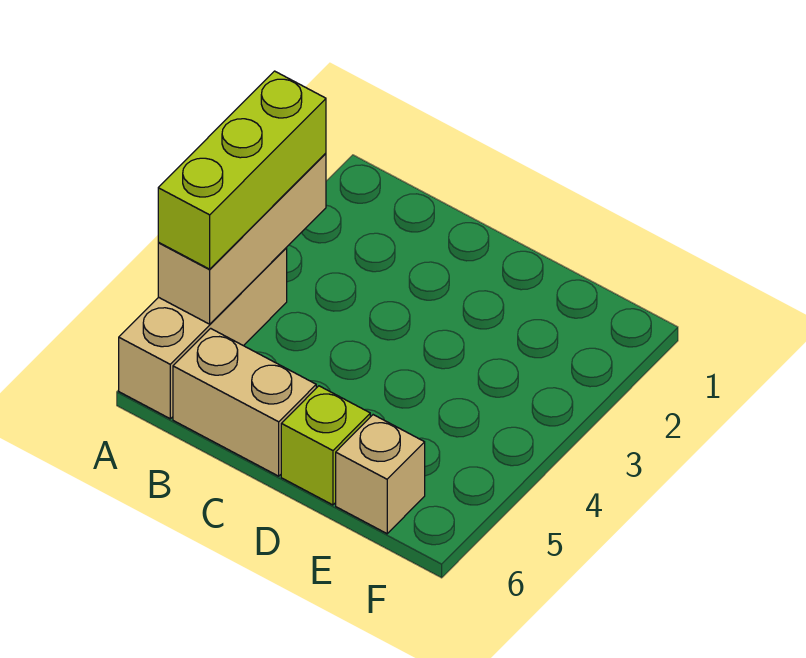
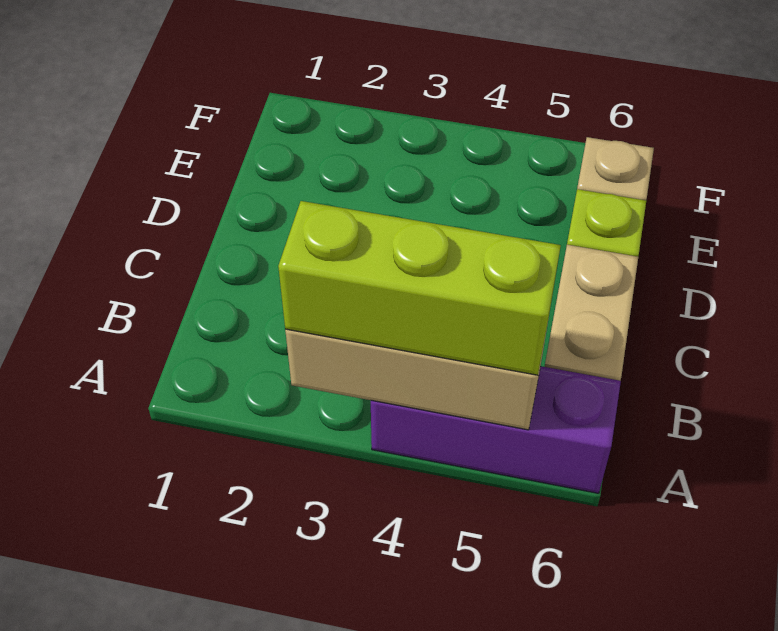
tan 1x3 brick [119,248,287,419] -> purple 1x3 brick [371,366,621,493]

